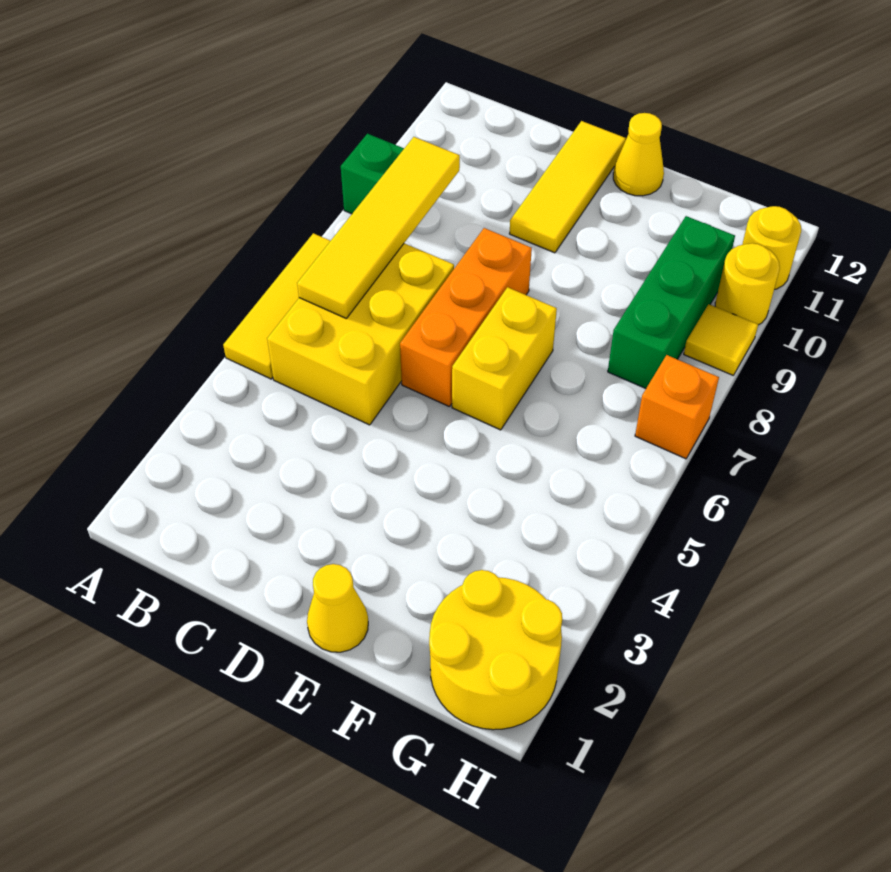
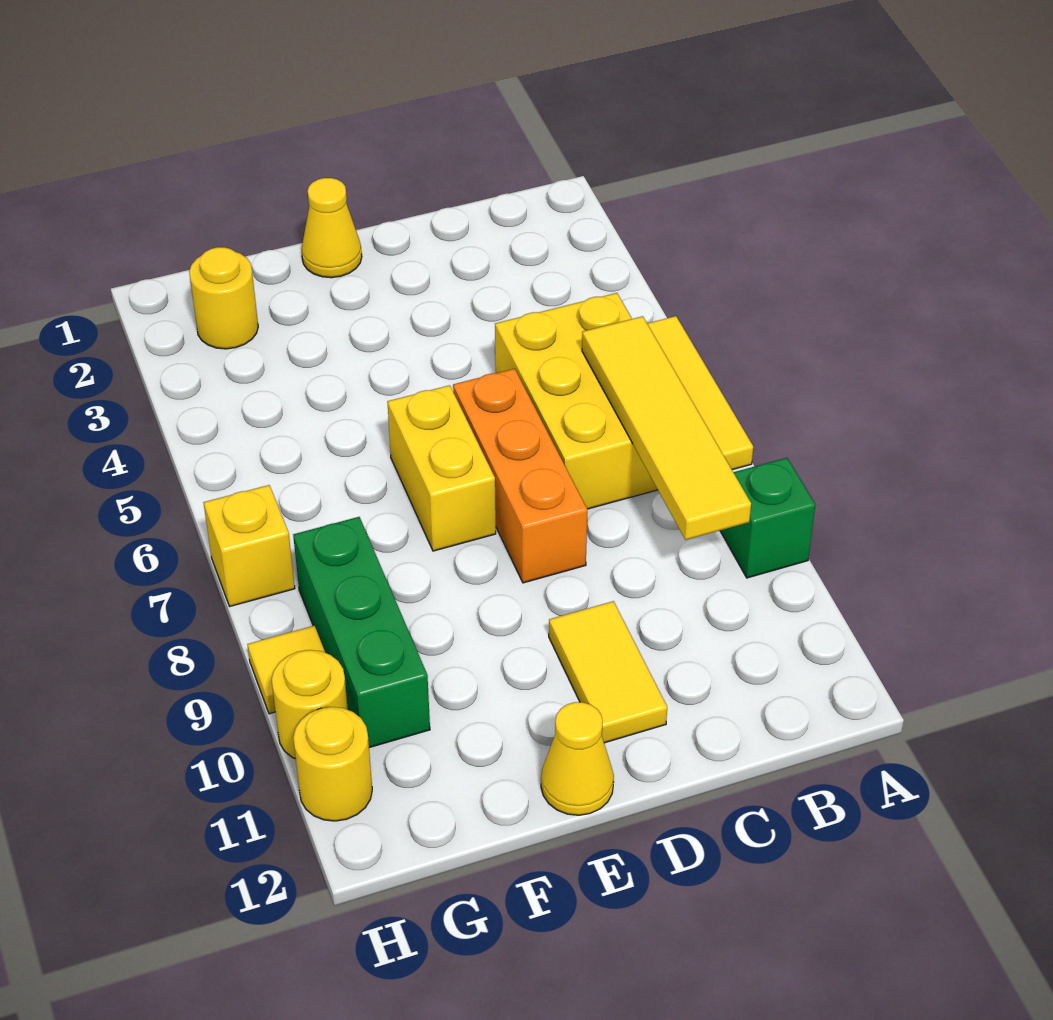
yellow 1x3 tile [510,121,626,253] -> yellow 1x2 tile [549,601,667,743]
yellow 2x2 round brick [429,570,562,730] -> yellow 1x1 round brick [189,247,258,349]
orange 1x1 brick [635,355,719,459] -> yellow 1x1 brick [203,485,295,606]

